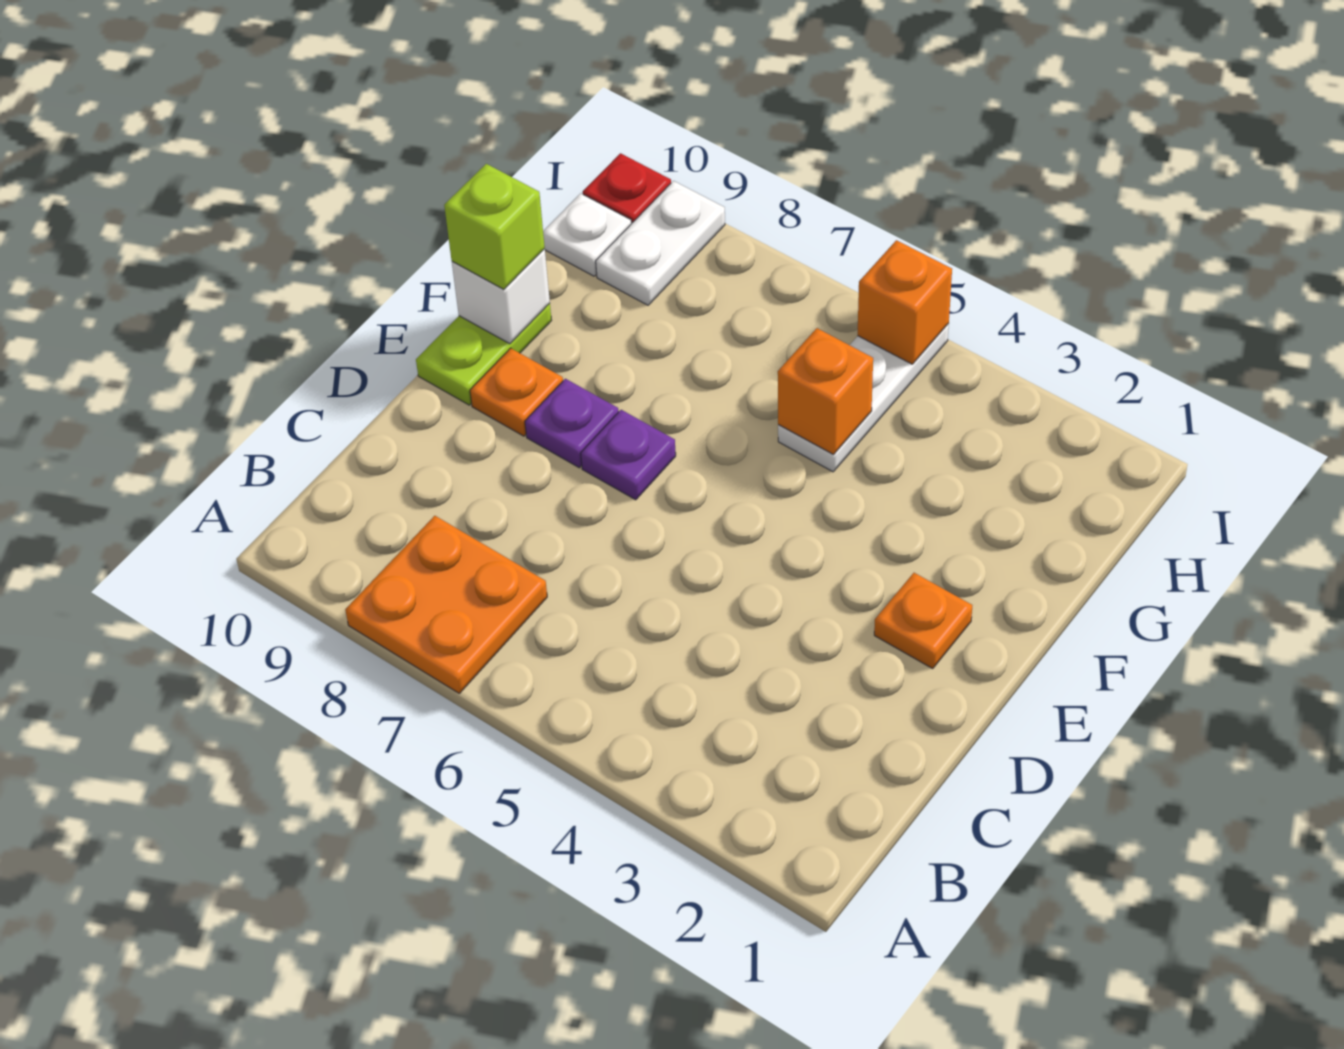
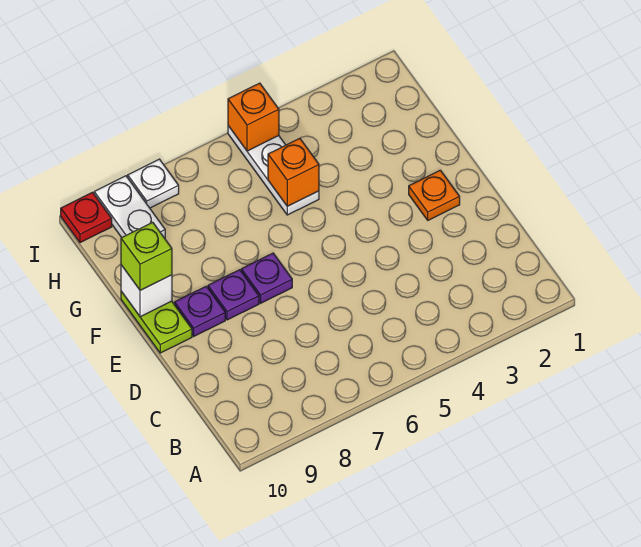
orange 2x2 plate [345,516,547,693] -> none
orange 1x1 plate [470,348,563,436] -> purple 1x1 plate [175,286,225,336]
white 1x1 plate [543,193,632,276] -> white 1x1 plate moved to [128,159,179,208]

